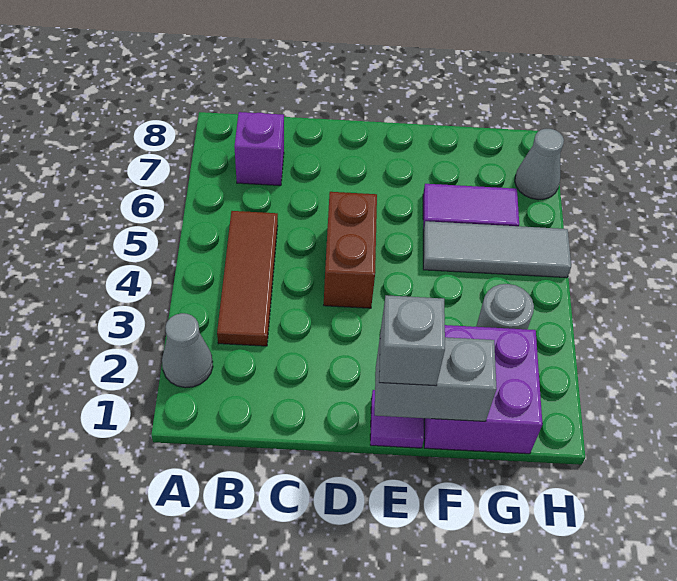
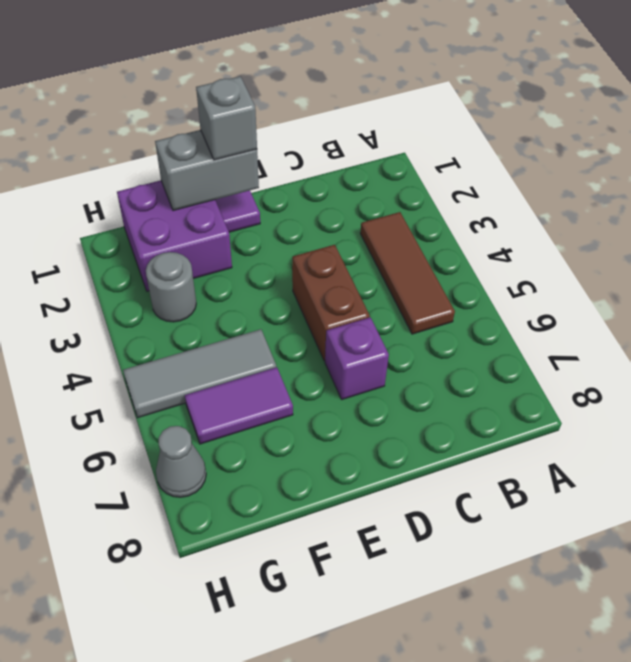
grey 1x1 cone [162,313,213,388] -> none
purple 1x1 brick [234,112,284,186] -> purple 1x1 brick moved to [325,317,389,399]

